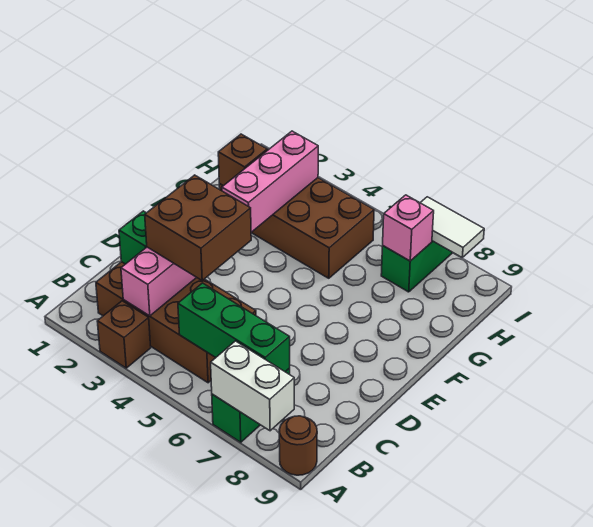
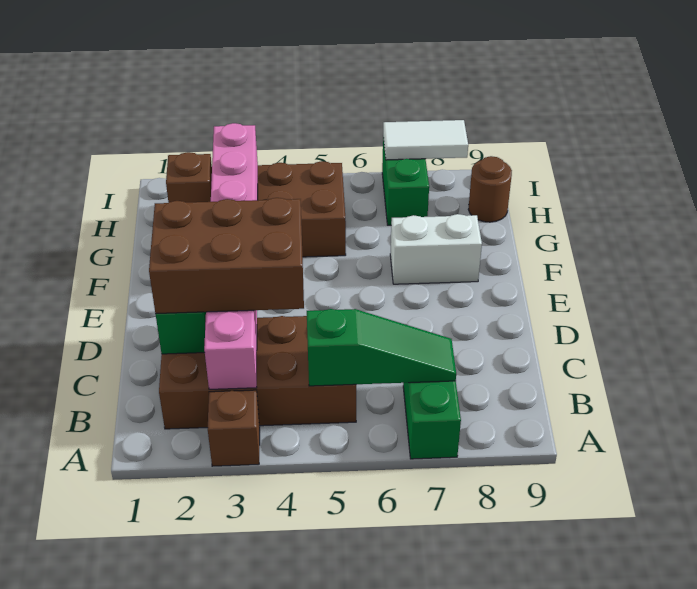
white 1x2 brick [211,341,294,431] -> white 1x2 brick moved to [390,214,482,284]
brown 1x1 round brick [279,416,317,475] -> brown 1x1 round brick moved to [468,156,512,222]
green 1x3 brick [178,283,290,372] -> green 1x3 slope [307,309,456,386]
brown 2x2 brick [145,175,251,280] -> brown 2x3 brick [149,198,304,314]
pink 1x1 brick [383,195,434,261] -> none

